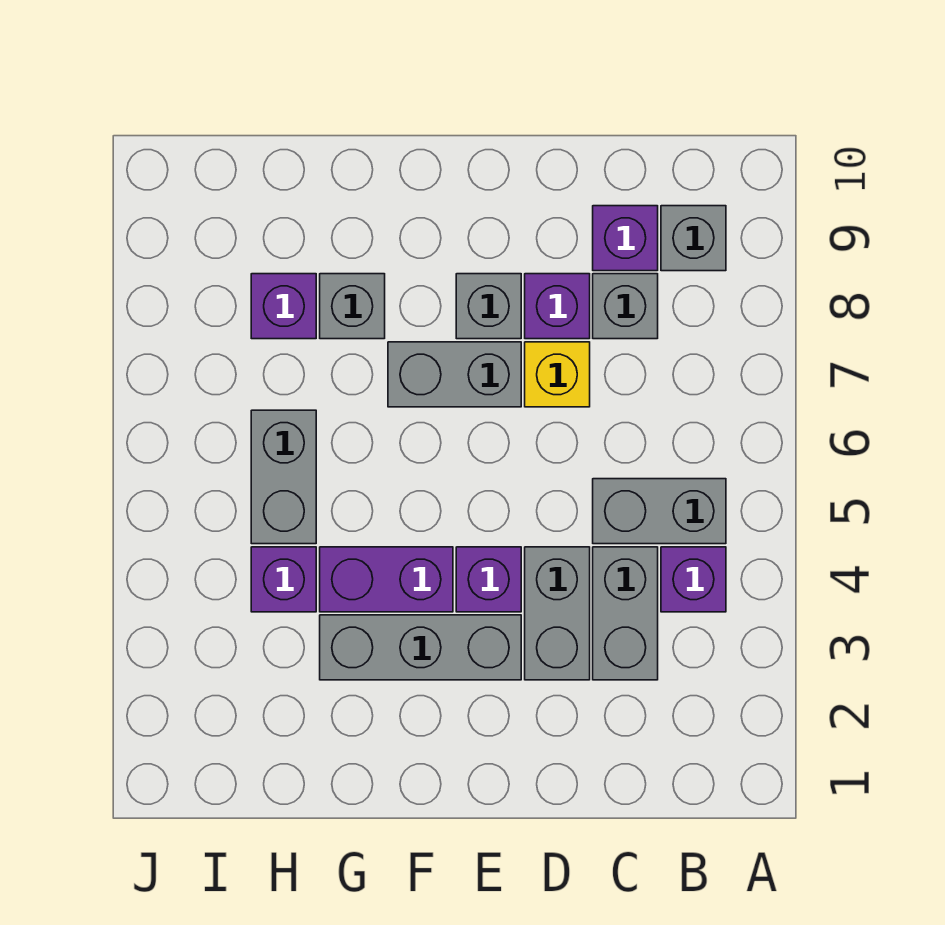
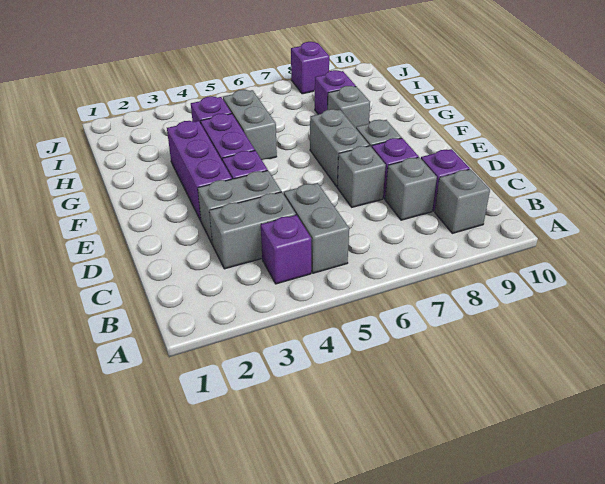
yellow 1x1 brick [525,342,590,407] -> grey 1x1 brick [337,146,386,207]
grey 1x3 brick [320,615,521,680] -> purple 1x3 brick [167,121,232,221]
grey 1x2 brick [251,410,316,544] -> grey 1x2 brick turned to [223,90,277,160]
none -> purple 1x1 brick [291,42,329,94]

